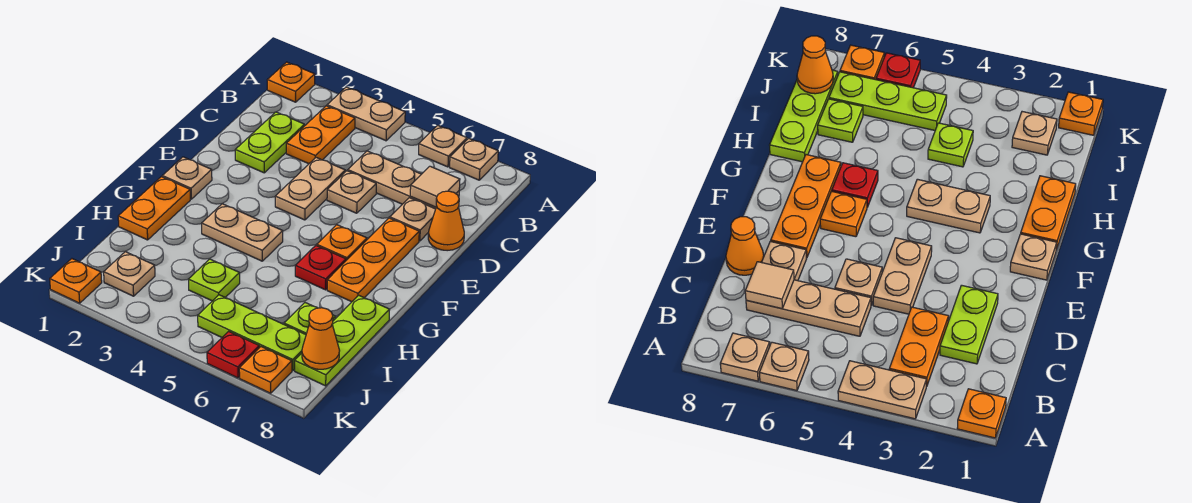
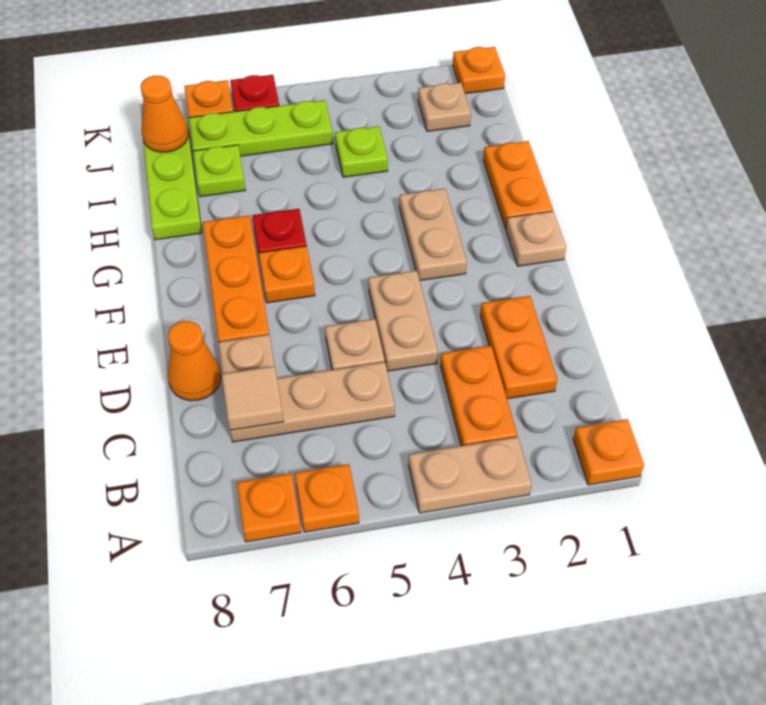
tan 1x1 plate [419,125,467,167] -> orange 1x1 plate [295,464,359,532]
tan 1x1 plate [450,138,498,180] -> orange 1x1 plate [237,473,301,542]
lime 1x2 plate [235,112,304,173] -> orange 1x2 plate [480,296,557,399]
tan 1x2 plate [202,204,283,261] -> tan 1x2 plate turned to [399,189,467,281]

